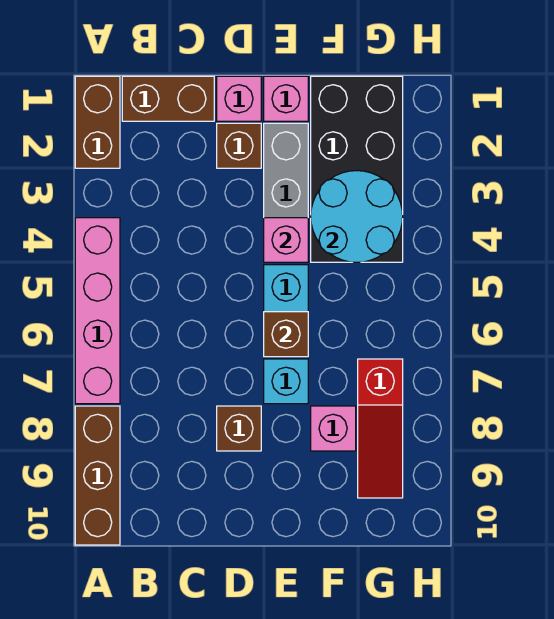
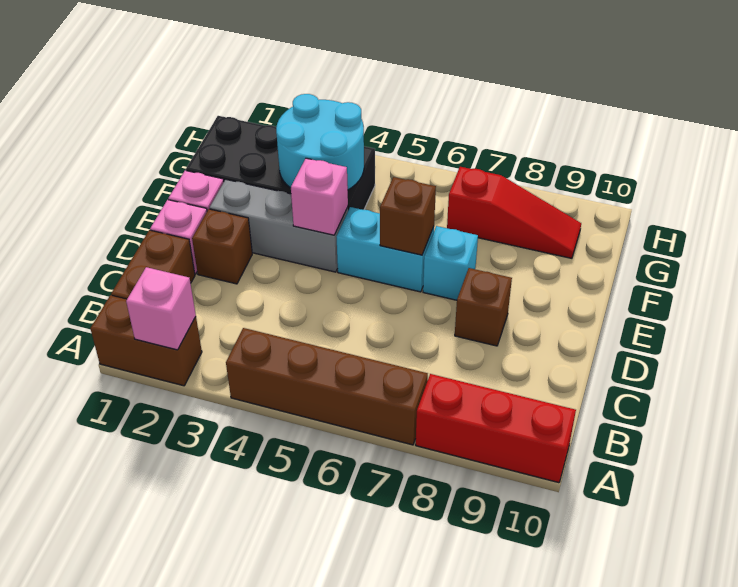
pink 1x4 brick [75,218,120,404] -> brown 1x4 brick [226,328,428,445]
brown 1x3 brick [75,406,120,545] -> red 1x3 brick [416,374,576,483]
pink 1x1 brick [311,406,356,451] -> pink 1x1 brick moved to [126,267,196,350]

